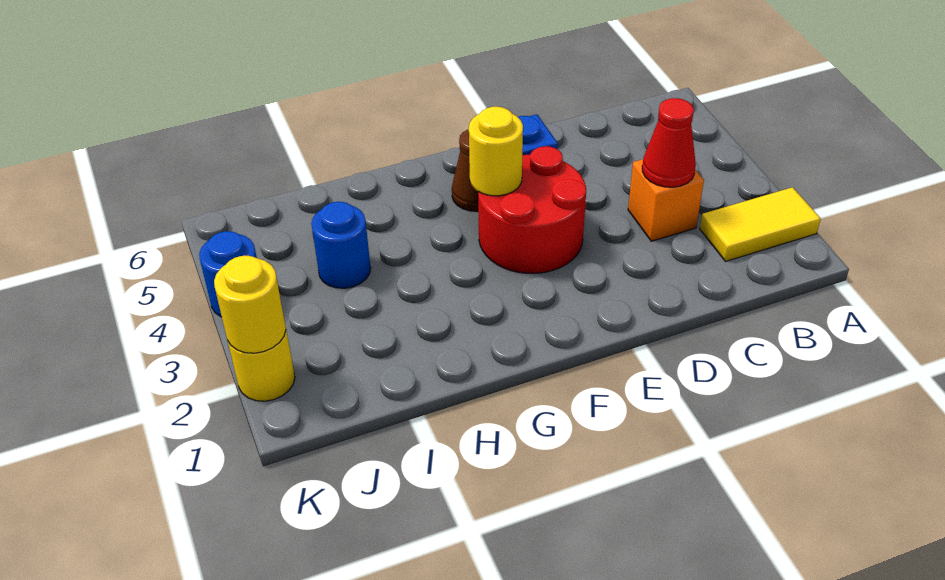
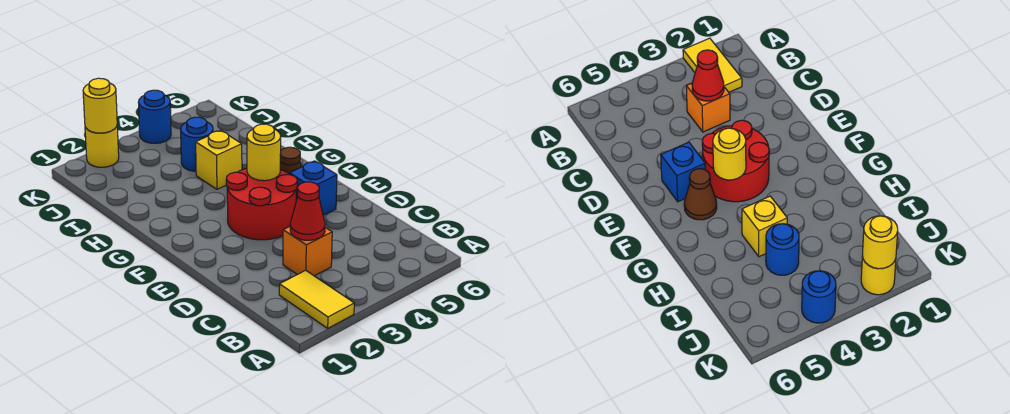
none -> yellow 1x1 brick [196,130,242,189]

